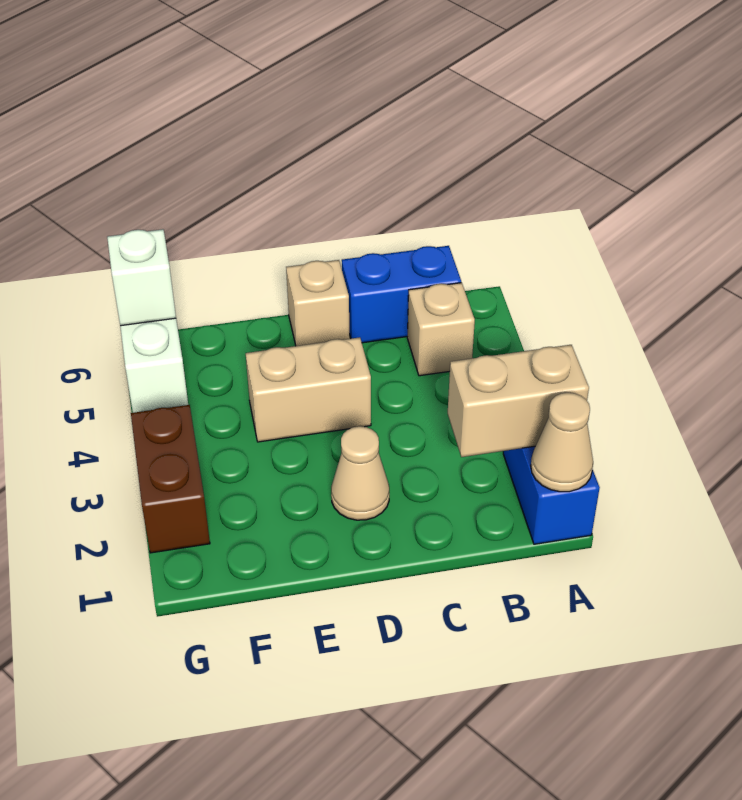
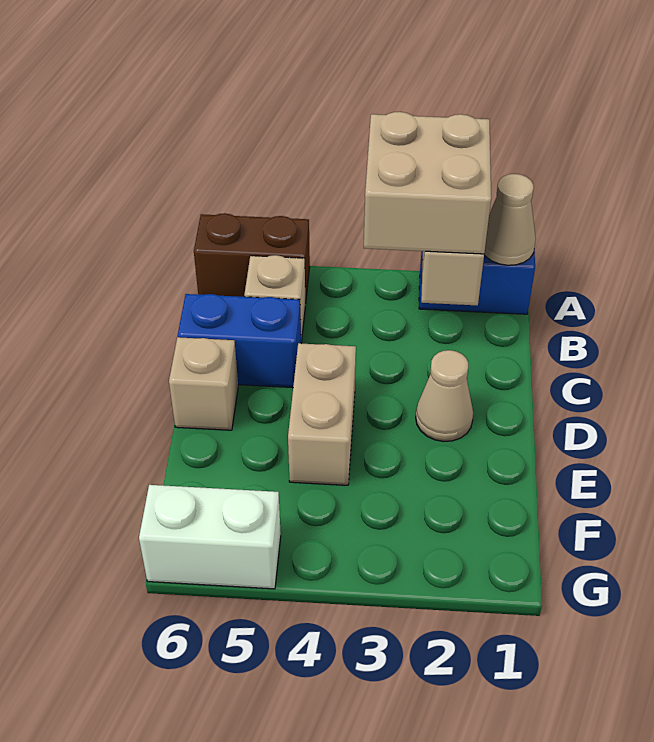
none -> tan 2x2 brick [364,112,491,254]
blue 1x2 brick [342,246,461,343] -> blue 1x2 brick turned to [178,294,301,388]
brown 1x2 brick [131,405,210,553] -> brown 1x2 brick moved to [194,213,310,303]
white 1x1 brick [107,229,176,326] -> none

